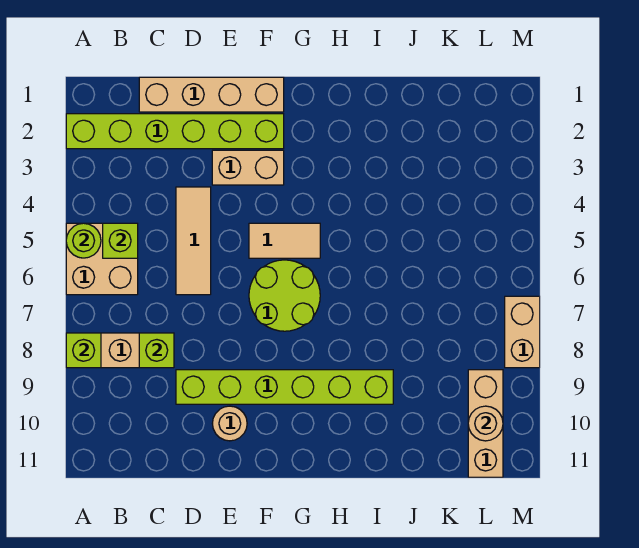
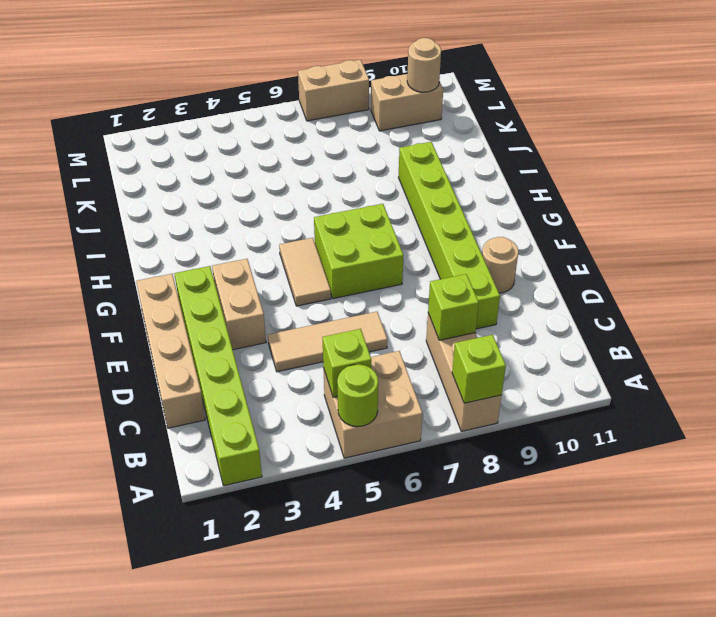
lime 2x2 round brick [249,260,320,331] -> lime 2x2 brick [314,204,403,299]
tan 1x3 brick [468,370,503,477] -> tan 1x2 brick [371,74,443,131]

